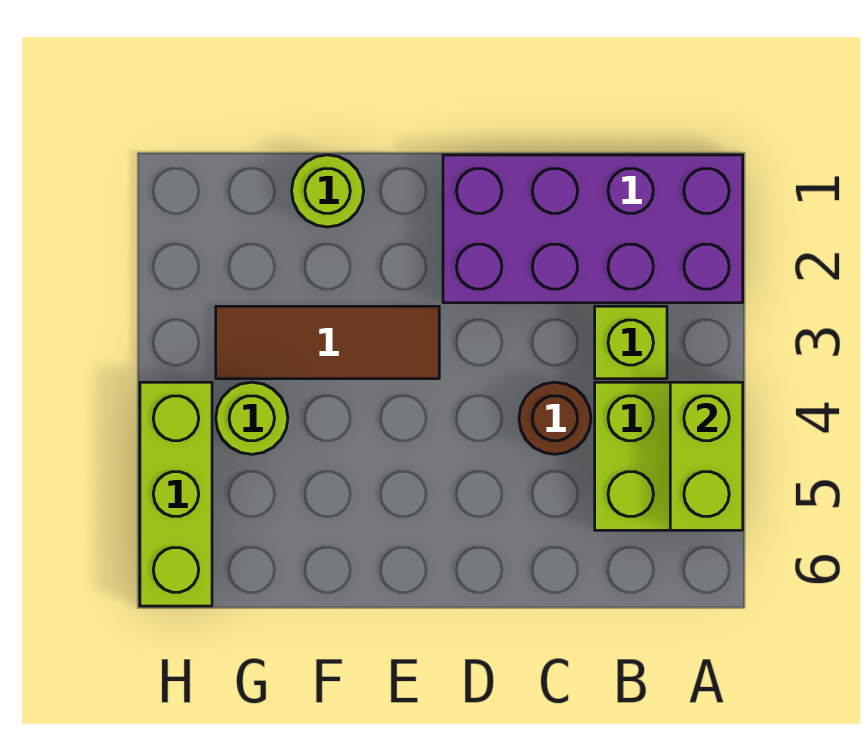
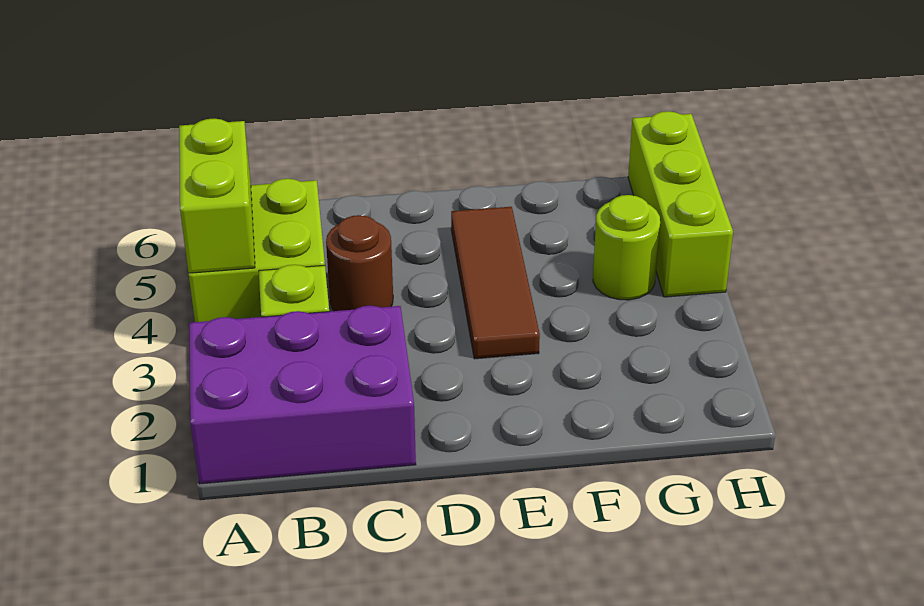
purple 2x4 brick [443,155,743,303] -> purple 2x3 brick [189,306,416,484]
brown 1x3 tile [216,306,439,379] -> brown 1x3 tile turned to [451,207,540,359]
lime 1x1 round brick [292,155,364,227] -> none

